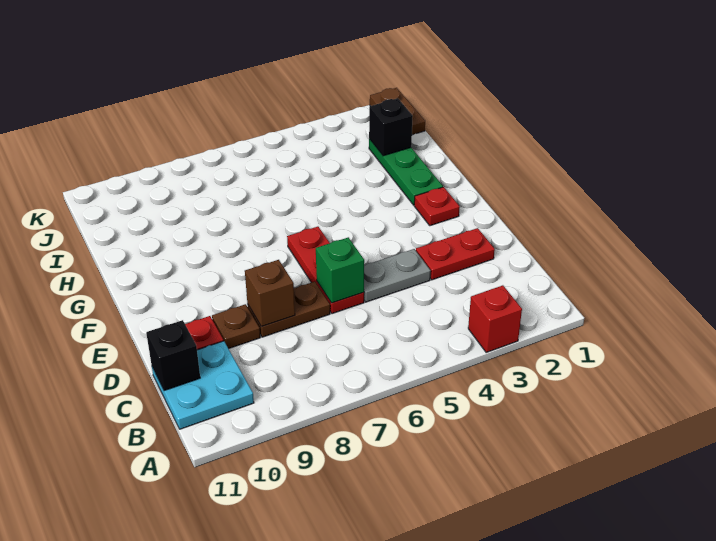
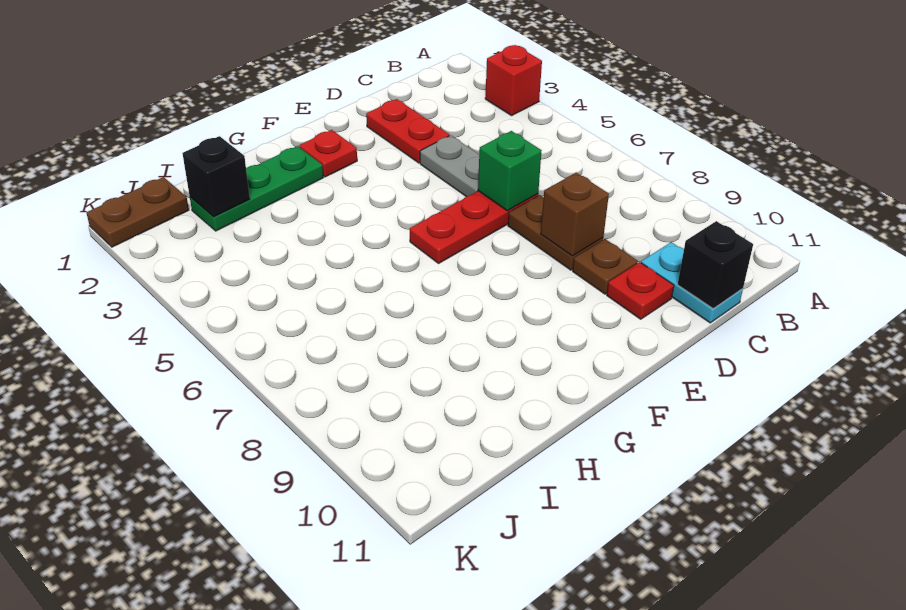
cyan 2x2 plate [152,341,254,429] -> cyan 1x2 plate [641,242,743,323]

